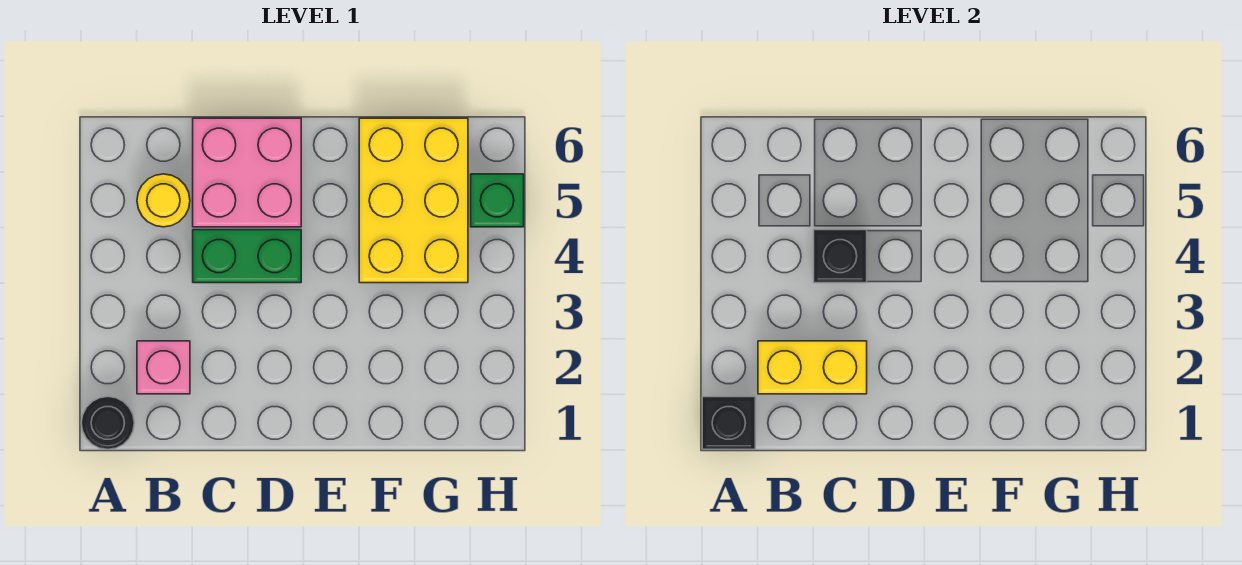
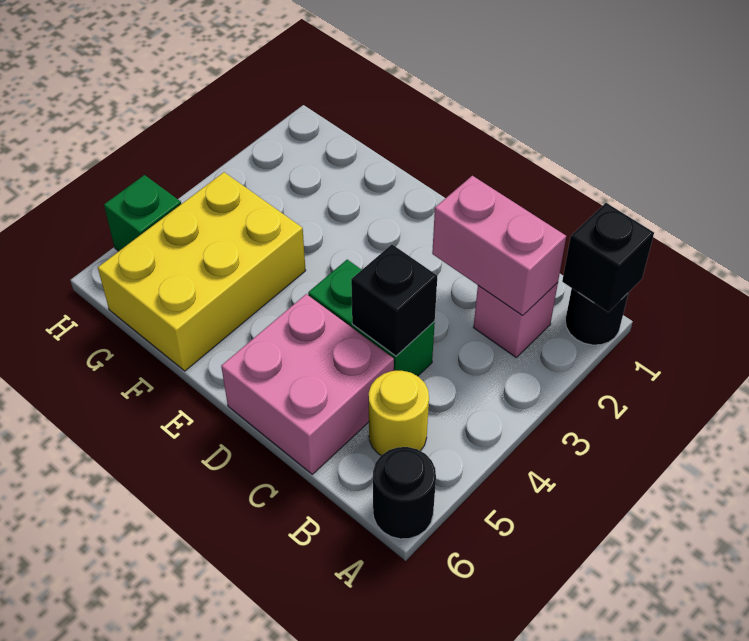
none -> black 1x1 round brick [373,447,436,539]
yellow 1x2 brick [758,341,867,394] -> pink 1x2 brick [432,176,566,315]

